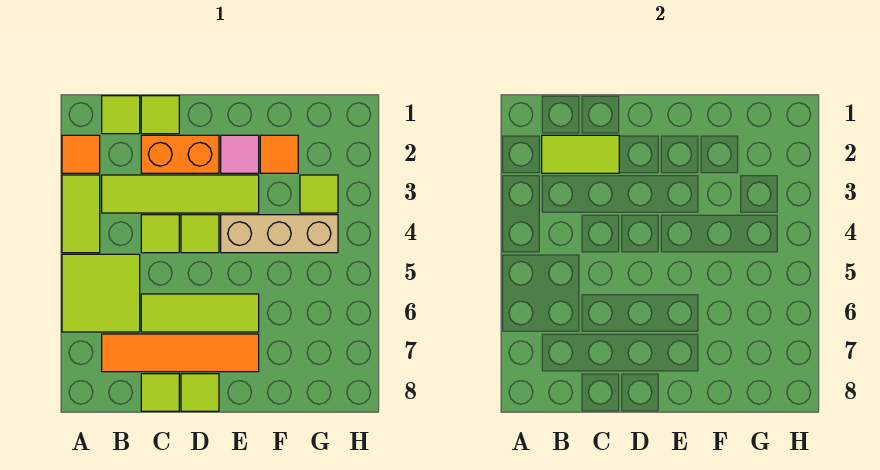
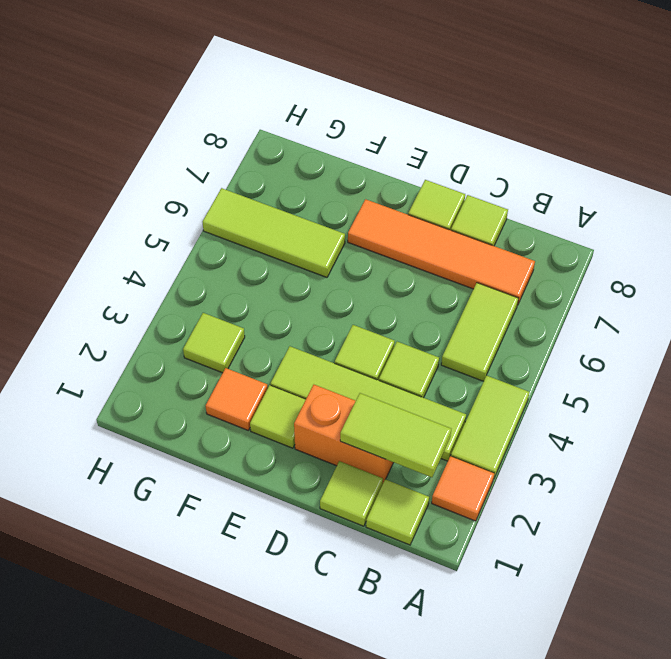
lime 2x2 tile [62,254,140,332] -> lime 1x2 tile [441,283,518,381]
lime 1x3 tile [141,294,259,332] -> lime 1x3 tile moved to [203,188,345,277]
pink 1x1 tile [221,135,259,173] -> lime 1x1 tile [250,385,306,448]
tan 1x3 brick [221,215,338,253] -> none

